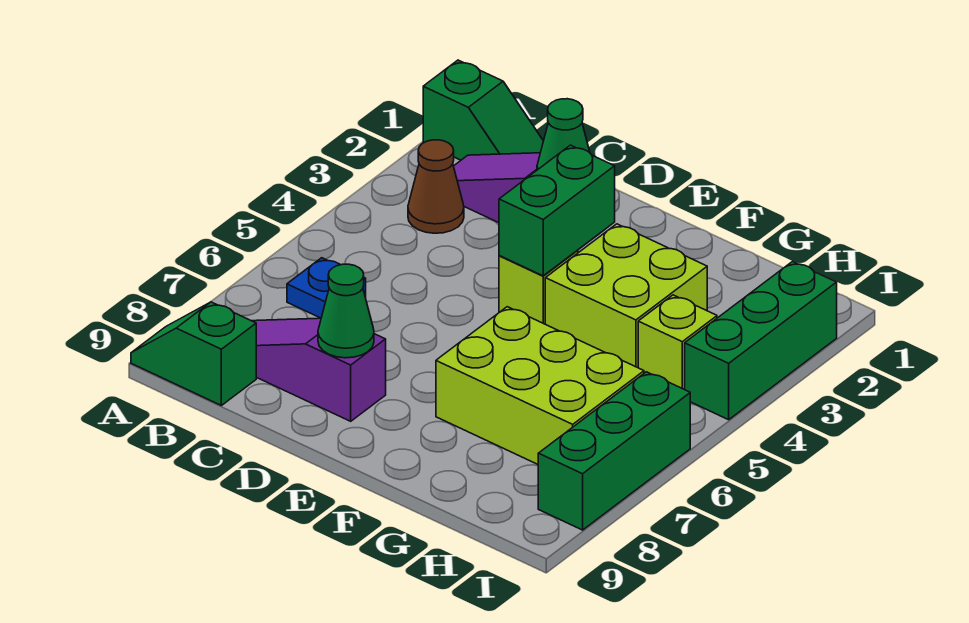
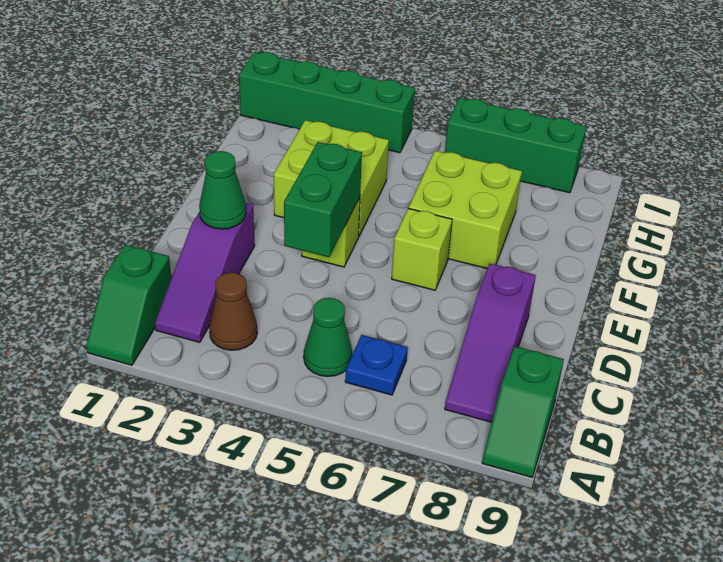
green 1x2 slope [423,60,543,160] -> green 1x2 slope turned to [87,245,171,365]
green 1x1 cone [318,264,374,358] -> green 1x1 cone moved to [304,298,352,376]
green 1x2 brick [499,145,615,276] -> green 1x2 brick turned to [284,142,362,257]
lime 2x3 brick [436,307,644,464] -> lime 2x2 brick [409,151,522,268]
lime 1x1 brick [638,295,717,389] -> lime 1x1 brick moved to [392,208,452,290]
green 1x3 brick [685,262,837,420] -> green 1x4 brick [239,52,415,153]

